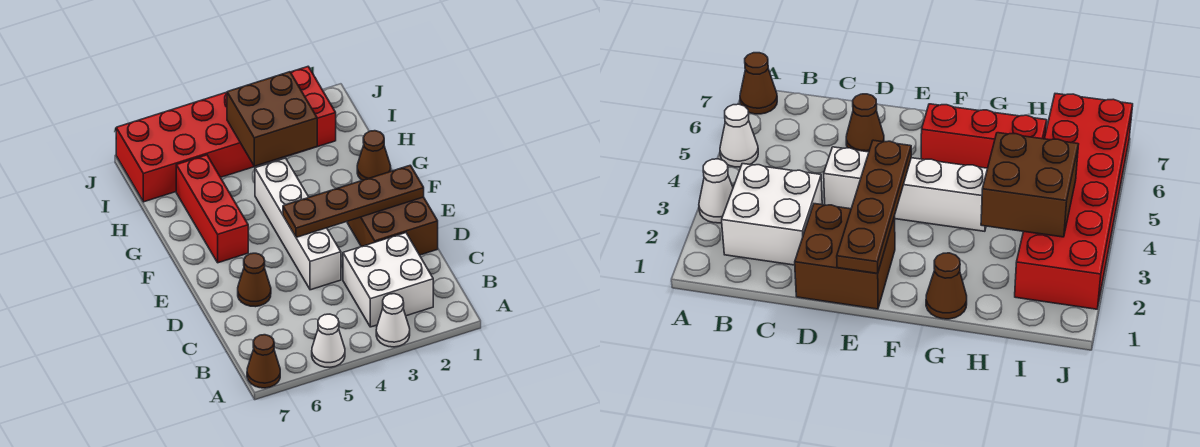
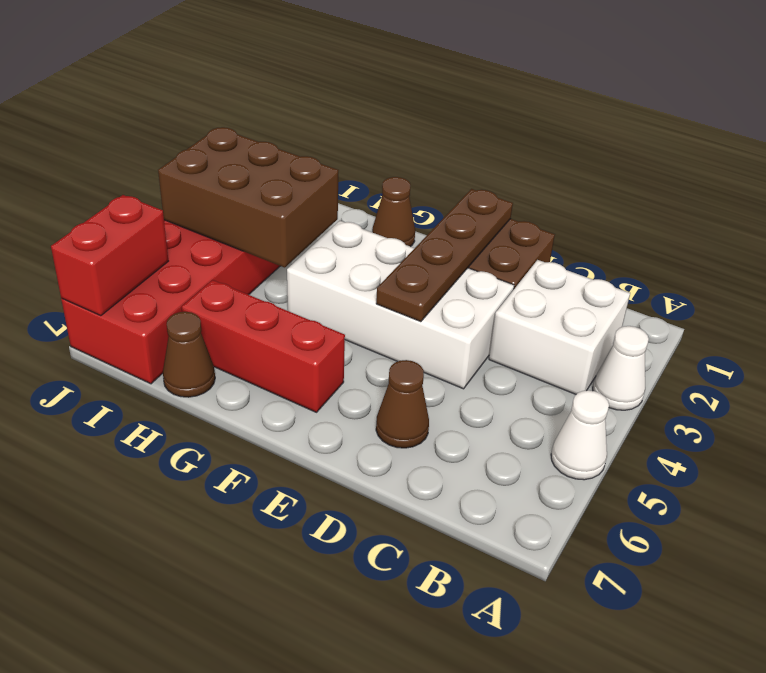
brown 1x1 cone [247,335,280,388] -> brown 1x1 cone moved to [163,312,215,397]
white 1x4 brick [255,158,341,290] -> white 2x4 brick [287,221,514,389]
brown 2x2 brick [227,72,317,166] -> brown 2x3 brick [158,127,339,268]
none -> red 1x2 brick [51,195,168,316]

